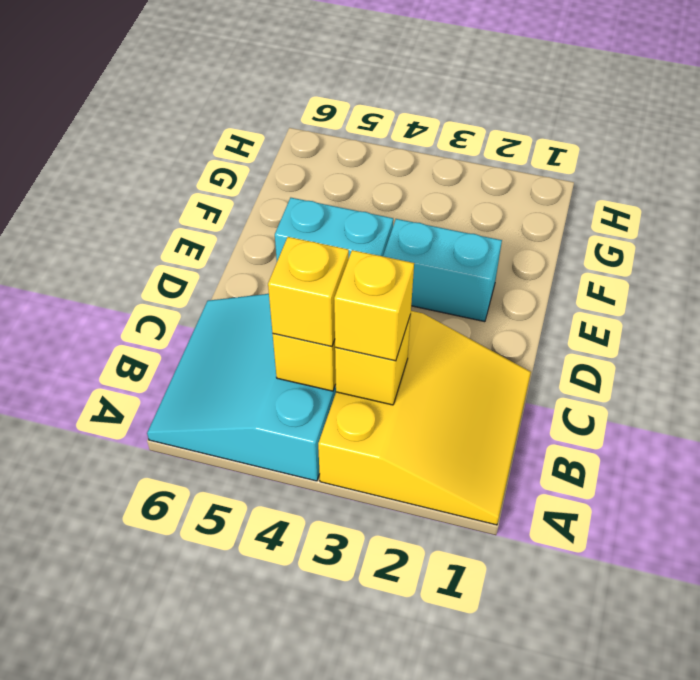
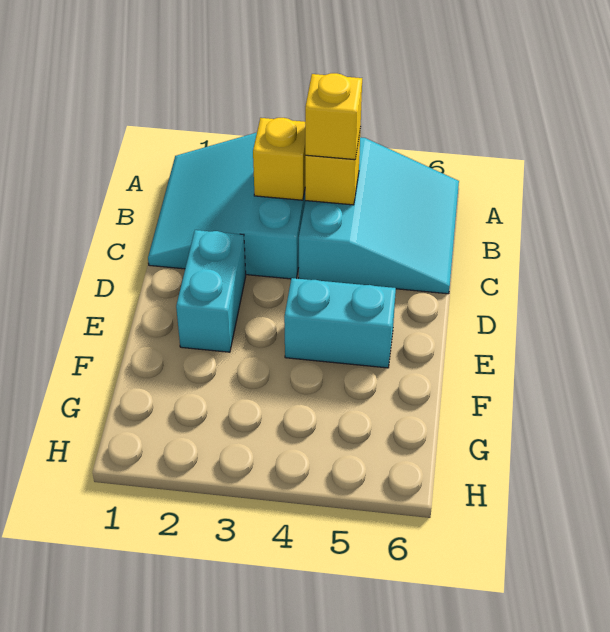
yellow 3x3 slope [318,311,531,525] -> cyan 3x3 slope [148,133,305,279]
yellow 1x1 brick [334,250,414,361] -> none
cyan 1x2 brick [383,219,502,322] -> cyan 1x2 brick turned to [176,230,246,352]

